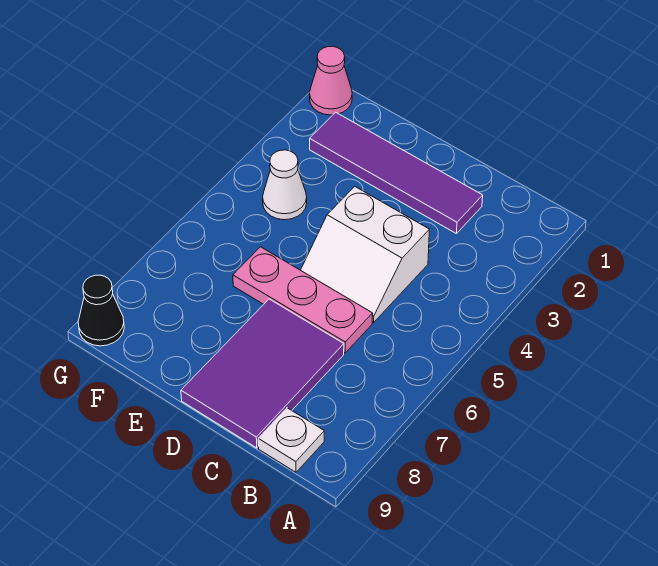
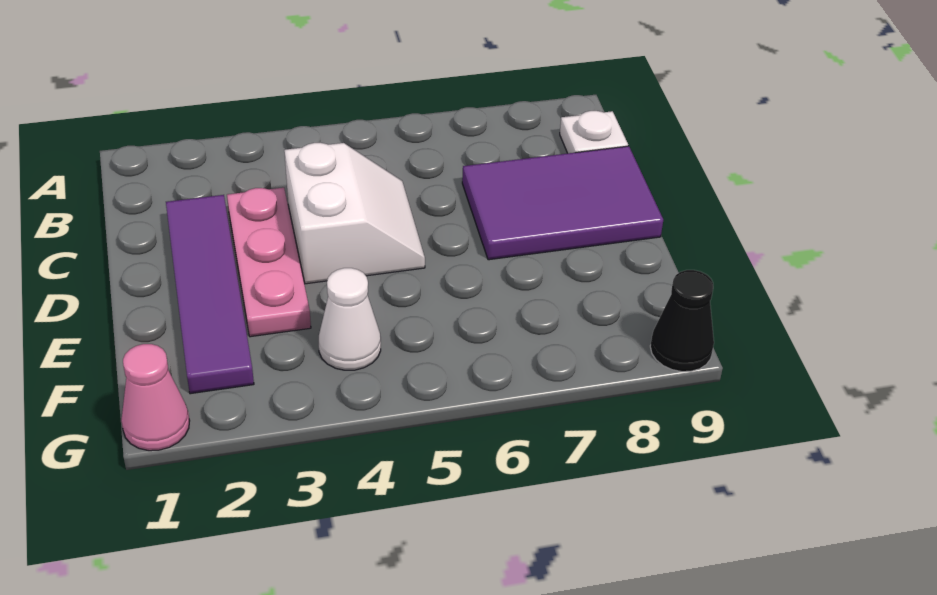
pink 1x3 plate [233,247,373,353] -> pink 1x3 plate moved to [227,188,311,337]

